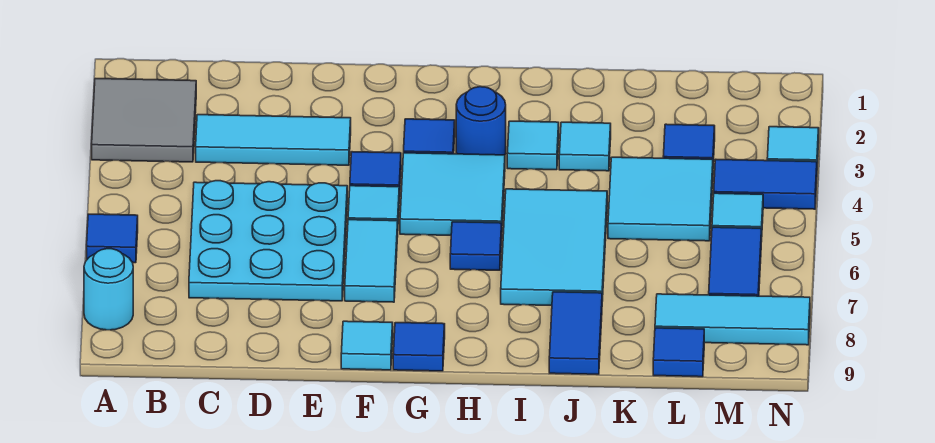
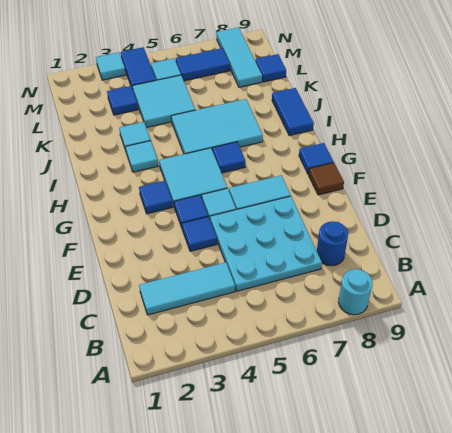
grey 2x2 tile [92,79,196,162] -> none
blue 1x1 tile [87,214,138,263] -> blue 1x1 tile moved to [182,217,217,251]
cyan 1x3 tile [196,115,351,165] -> cyan 1x3 tile turned to [139,262,235,315]
cyan 1x1 tile [341,321,393,370] -> brown 1x1 tile [309,163,344,195]
blue 1x1 round brick [456,87,506,155] -> blue 1x1 round brick moved to [317,221,348,266]
blue 1x2 tile [549,292,602,374] -> blue 1x2 tile turned to [272,88,314,136]

